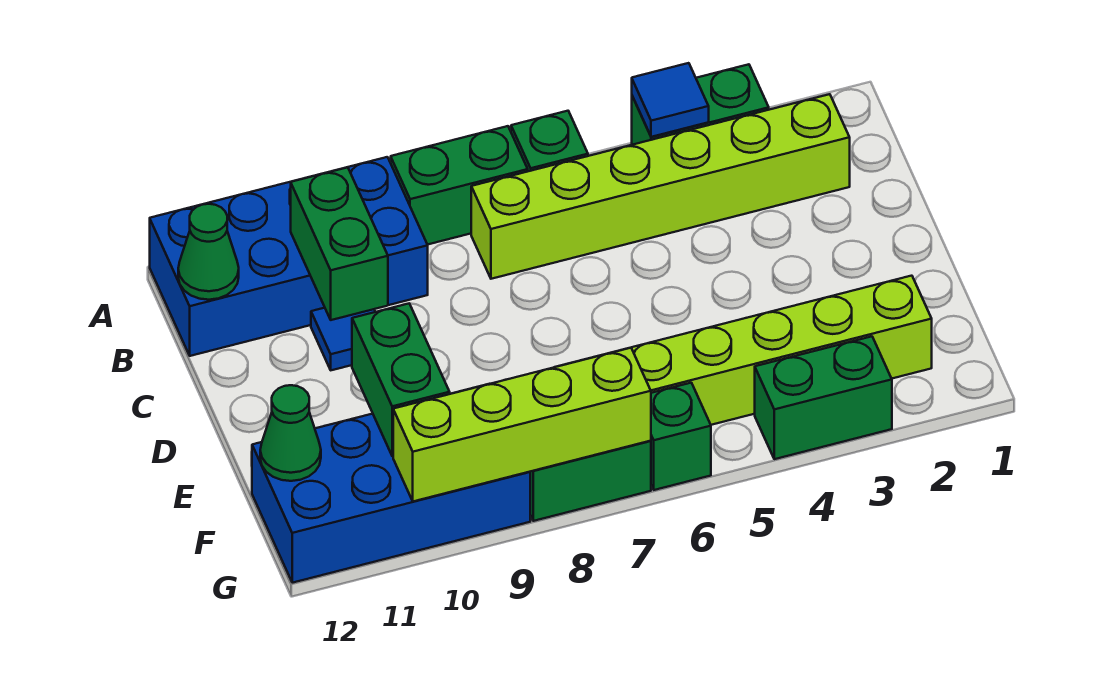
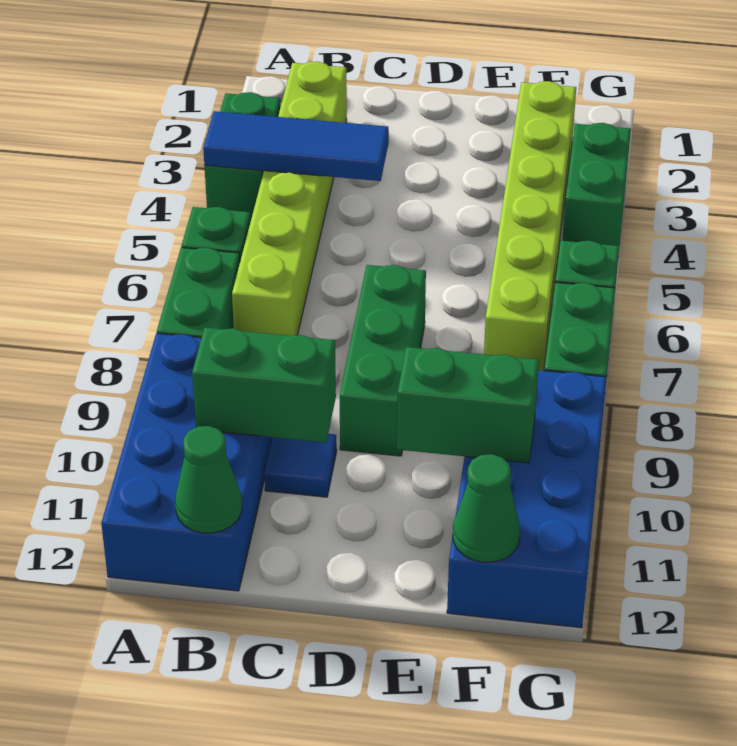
blue 1x1 tile [632,63,709,137] -> blue 1x3 tile [203,111,388,181]
none -> green 1x3 brick [340,265,426,456]
lime 1x4 brick [393,348,651,501] -> none

